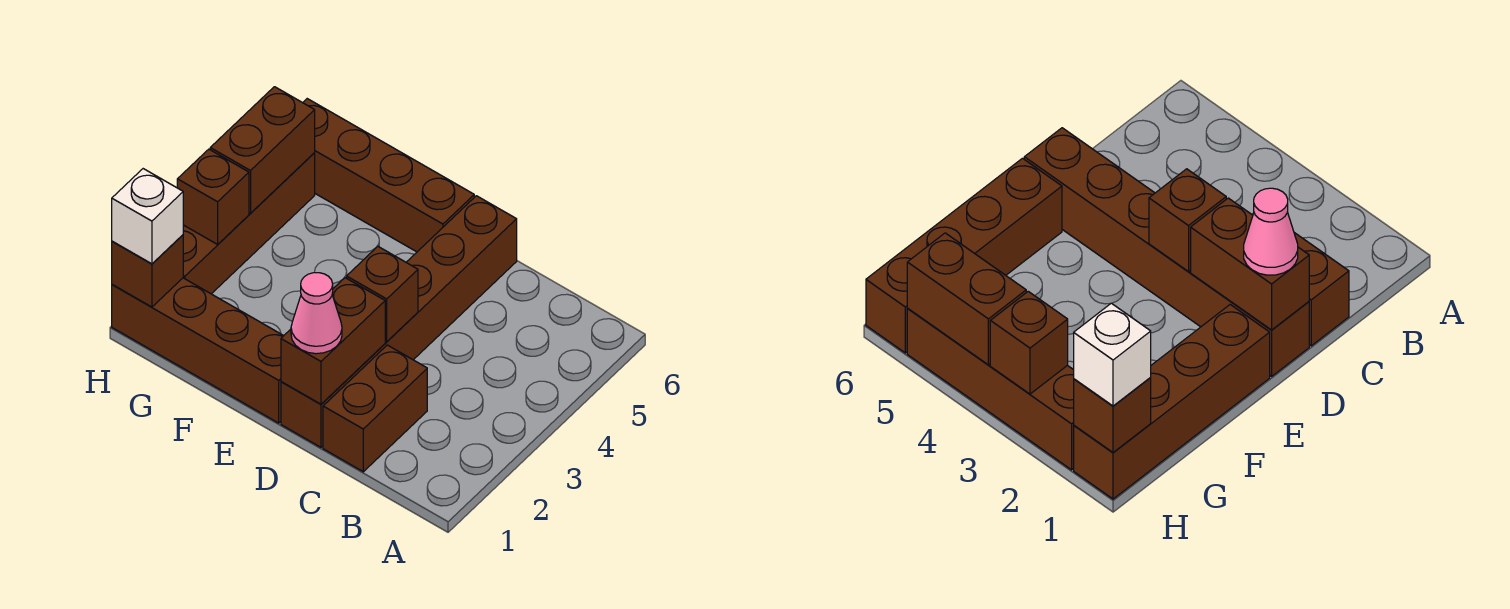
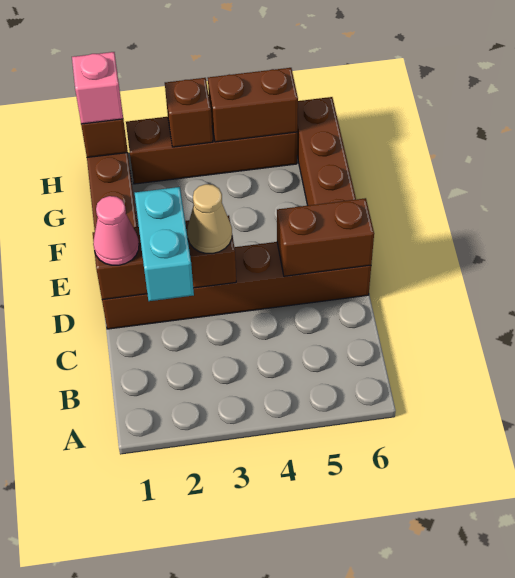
brown 1x2 brick [323,345,427,472] -> brown 1x2 brick moved to [277,198,374,276]
none -> cyan 1x2 brick [135,187,194,301]
none -> tan 1x1 cone [187,184,232,254]
white 1x1 brick [112,169,183,264] -> pink 1x1 brick [72,52,123,124]

